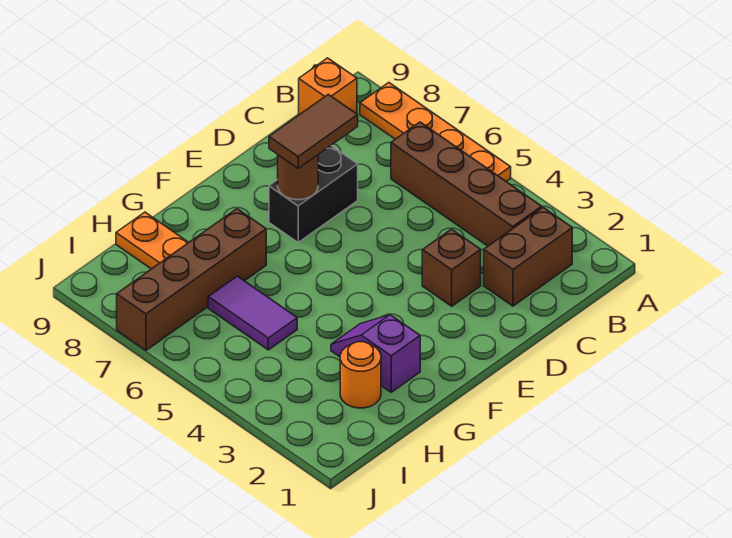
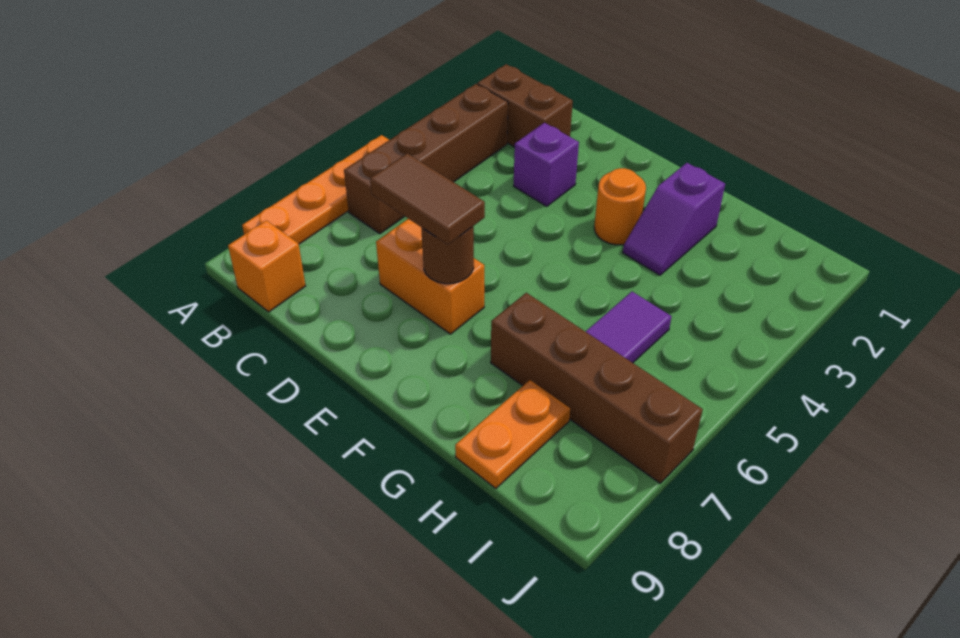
brown 1x1 brick [422,229,481,306] -> purple 1x1 brick [514,123,579,206]
black 1x2 brick [269,146,358,242] -> orange 1x2 brick [376,219,484,334]
orange 1x1 round brick [340,342,381,408] -> orange 1x1 round brick moved to [594,168,646,245]

